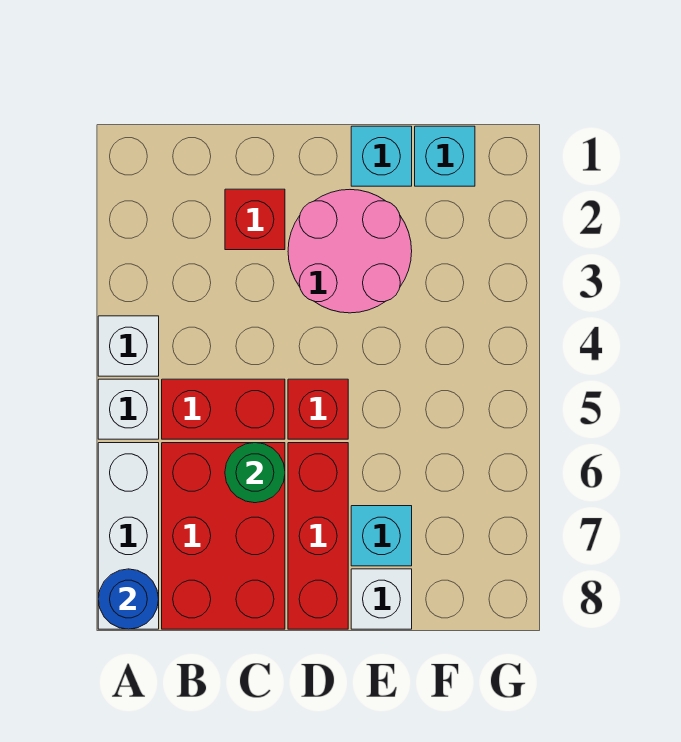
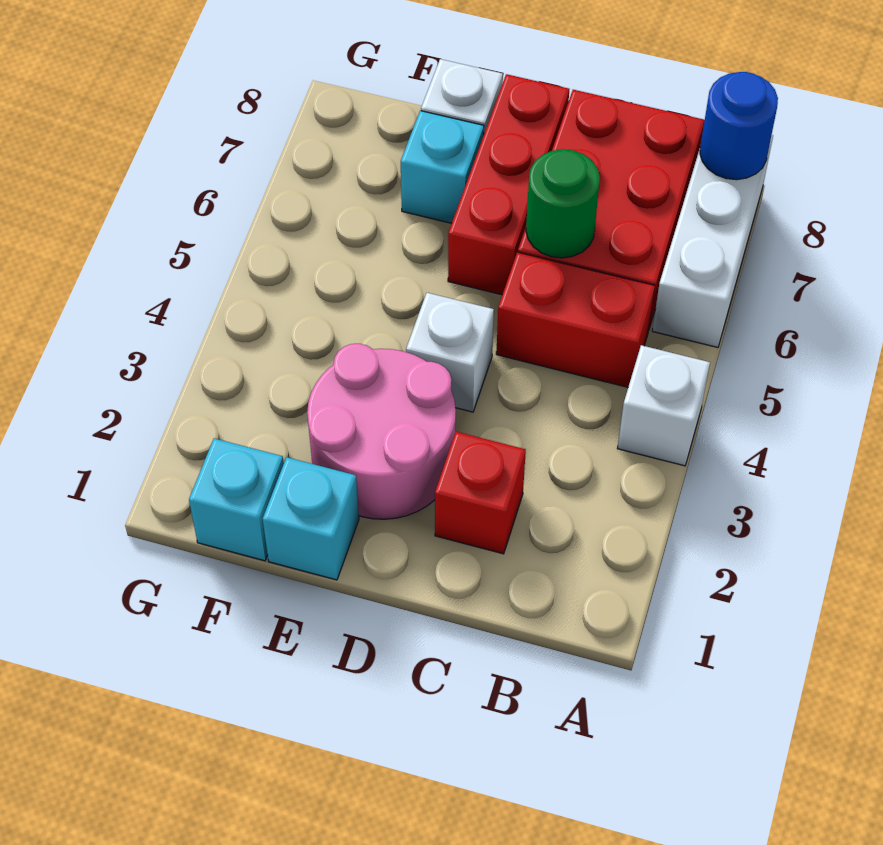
white 1x1 brick [98,379,159,439] -> white 1x1 brick moved to [406,293,494,412]
red 1x1 brick [288,379,348,439] -> none

